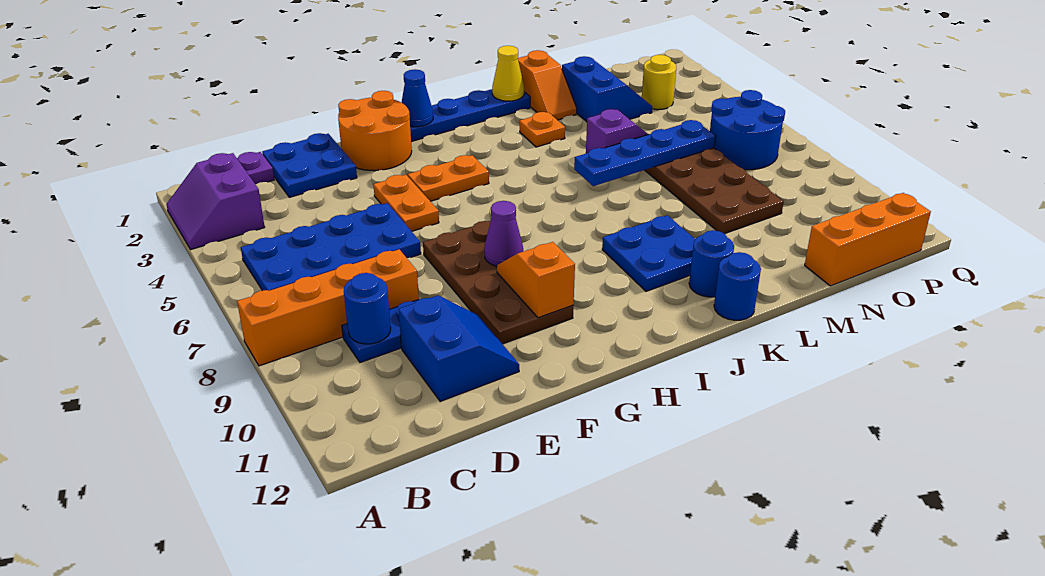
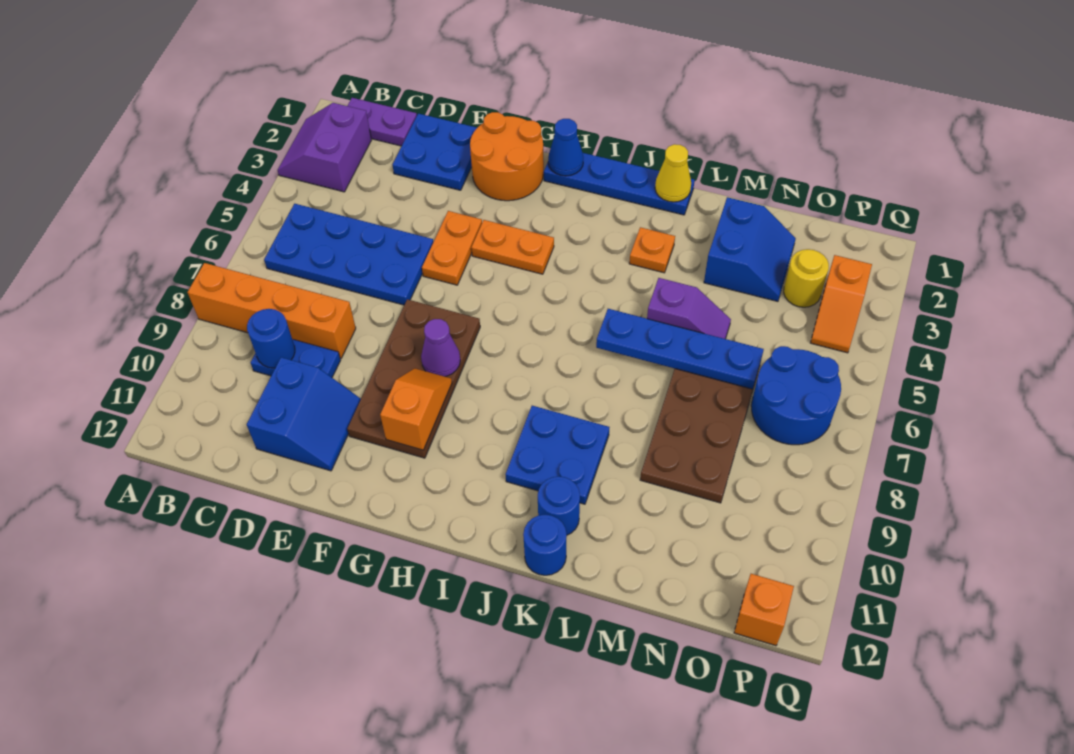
orange 1x2 slope [518,50,577,120] -> orange 1x2 slope moved to [810,255,872,353]
orange 1x3 brick [805,193,931,286] -> orange 1x1 brick [734,574,794,646]

